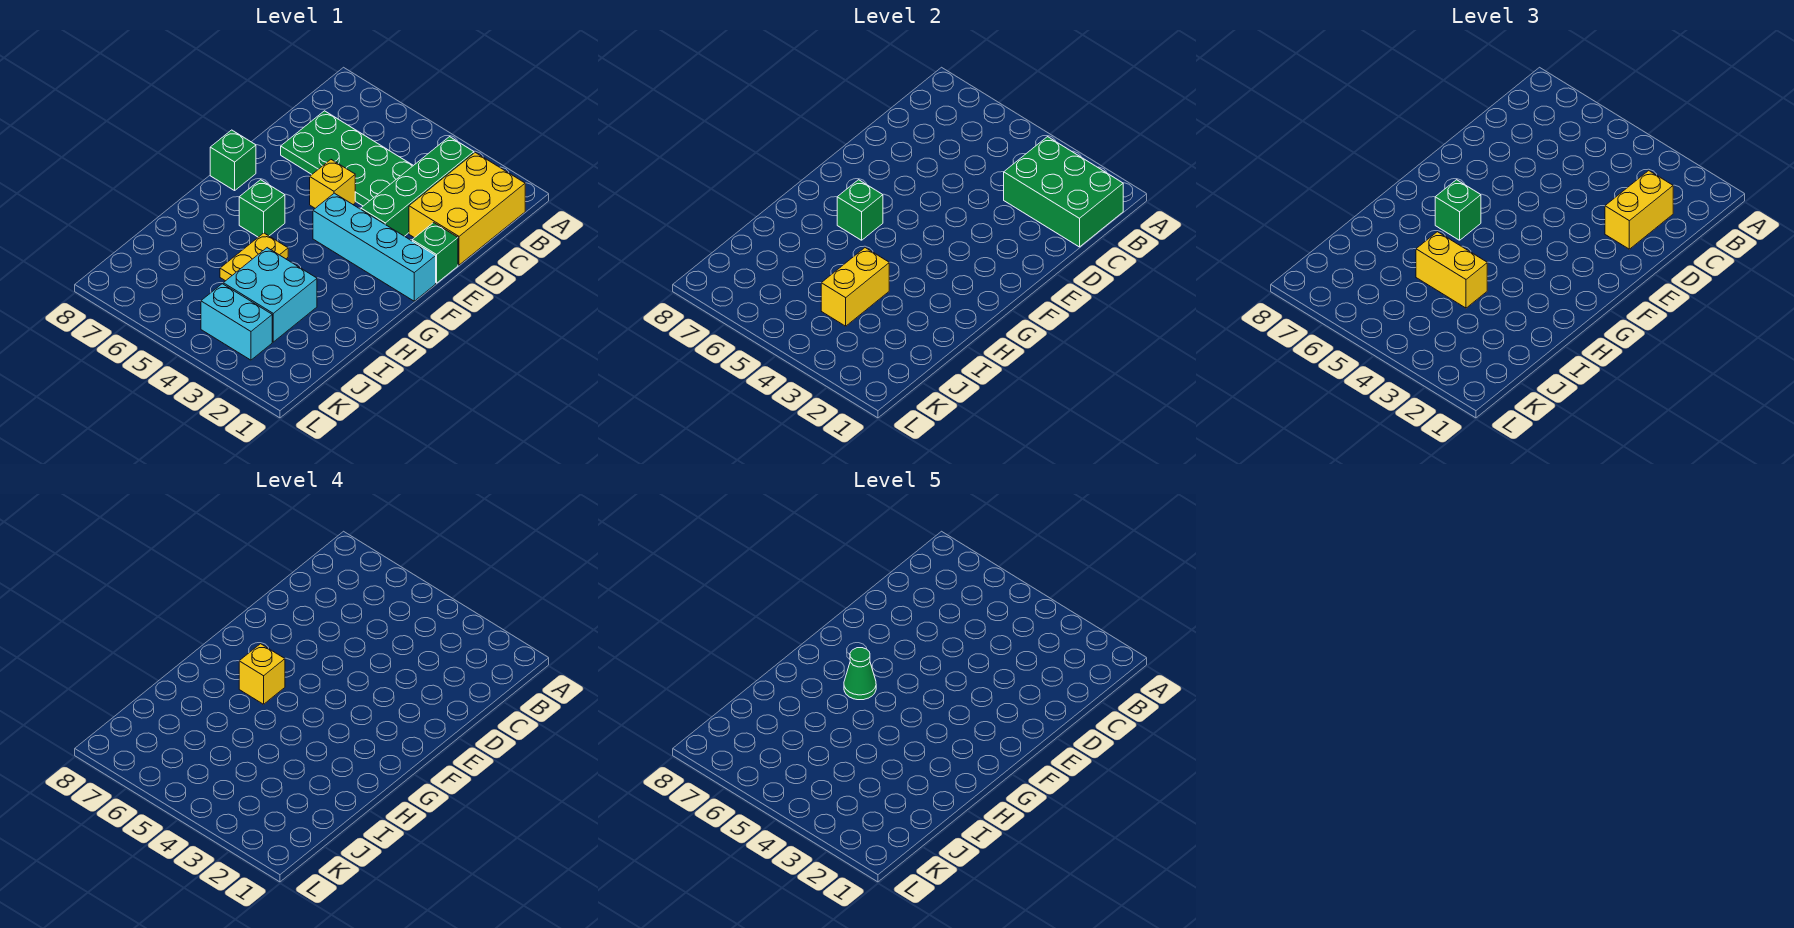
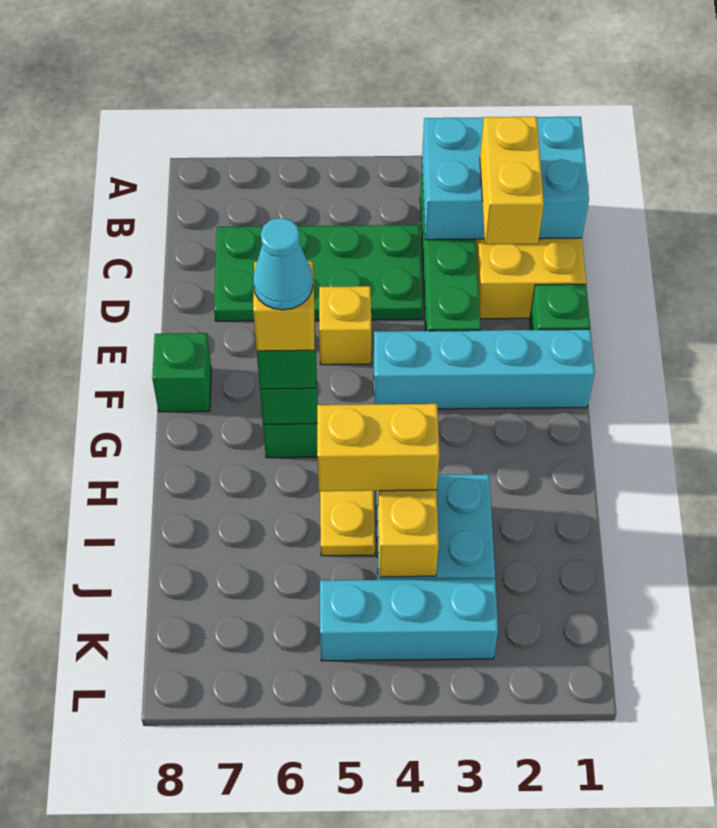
green 2x3 brick [1004,137,1123,247] -> cyan 2x3 brick [422,117,589,240]
green 1x1 cone [844,648,876,700] -> cyan 1x1 cone [253,218,313,310]
cyan 1x2 brick [201,284,272,360] -> cyan 1x3 brick [320,579,498,661]

